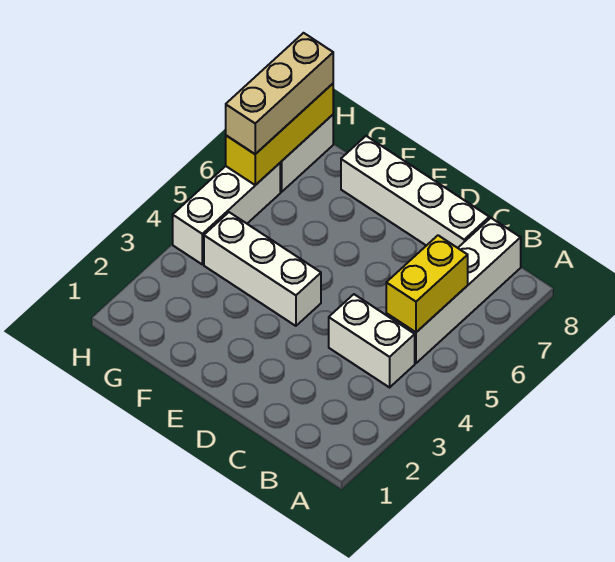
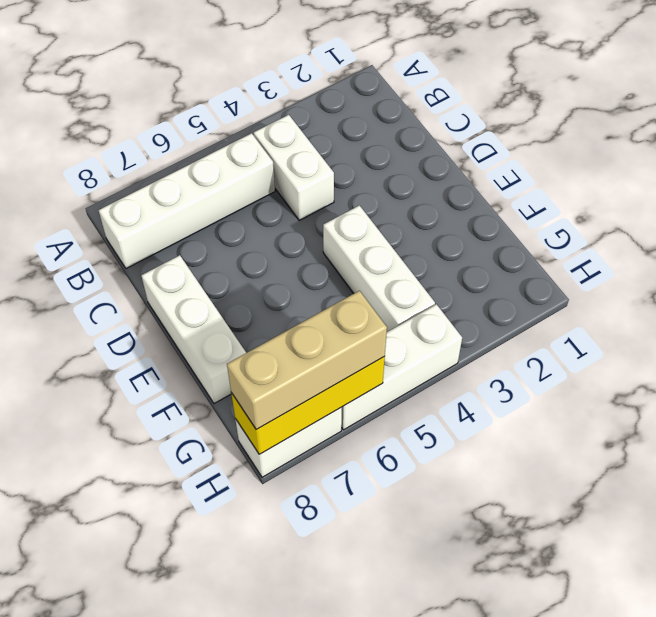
yellow 1x2 brick [386,235,468,332] -> none
white 1x4 brick [341,136,489,248] -> white 1x3 brick [141,255,246,404]

